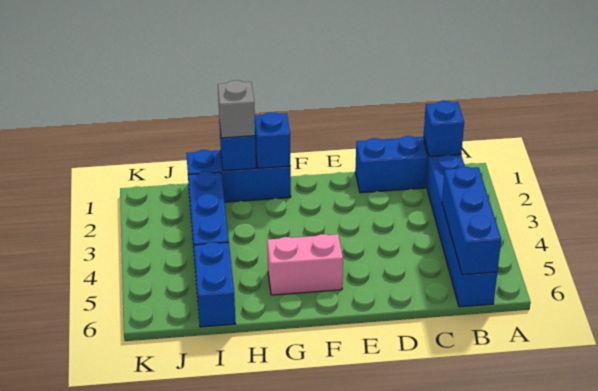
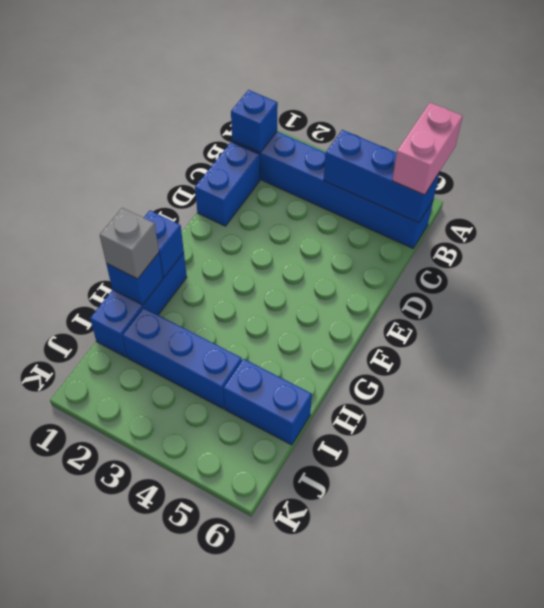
pink 1x2 brick [267,234,343,295] -> pink 1x2 brick moved to [392,103,463,195]

